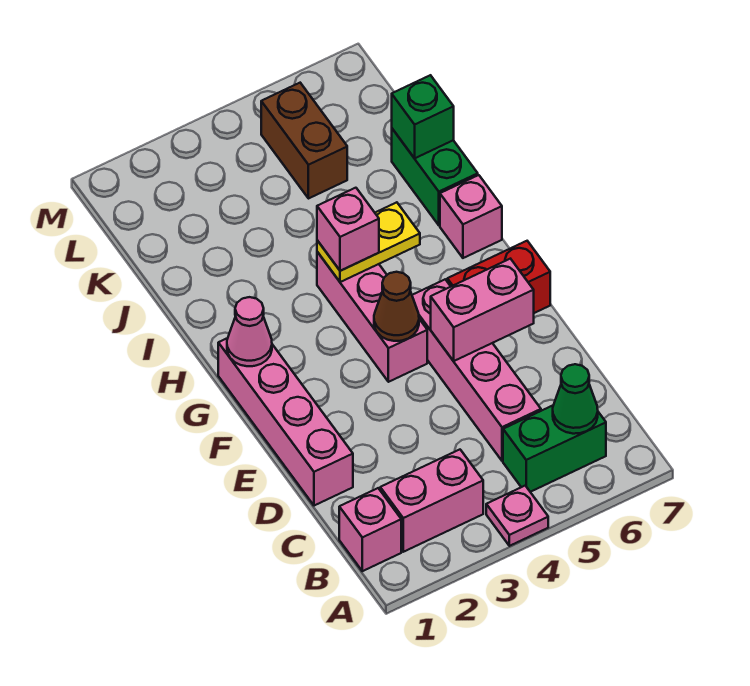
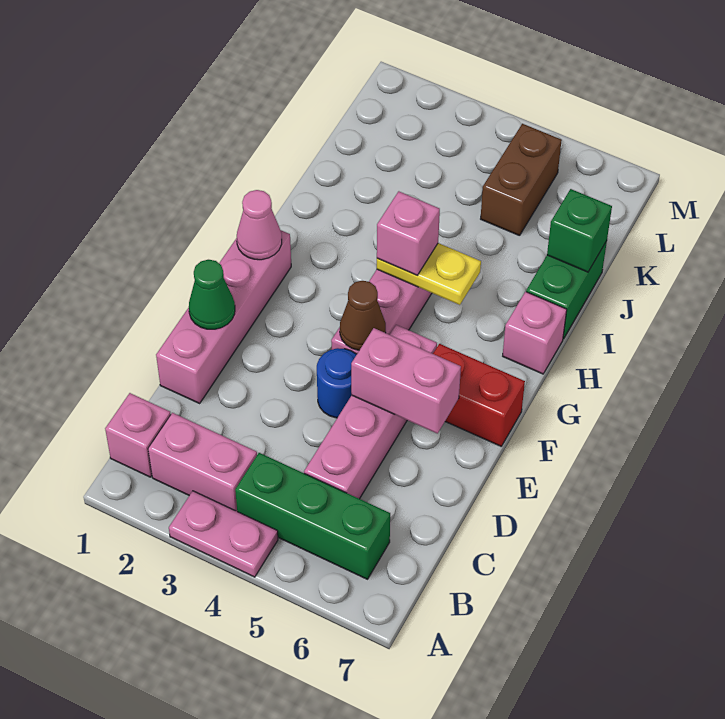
pink 1x1 plate [486,486,548,546] -> pink 1x2 plate [169,491,278,577]
green 1x2 brick [503,406,606,492] -> green 1x3 brick [235,453,390,579]
green 1x1 cone [553,364,598,434] -> green 1x1 cone moved to [189,260,235,329]
none -> blue 1x1 round brick [317,348,357,418]

